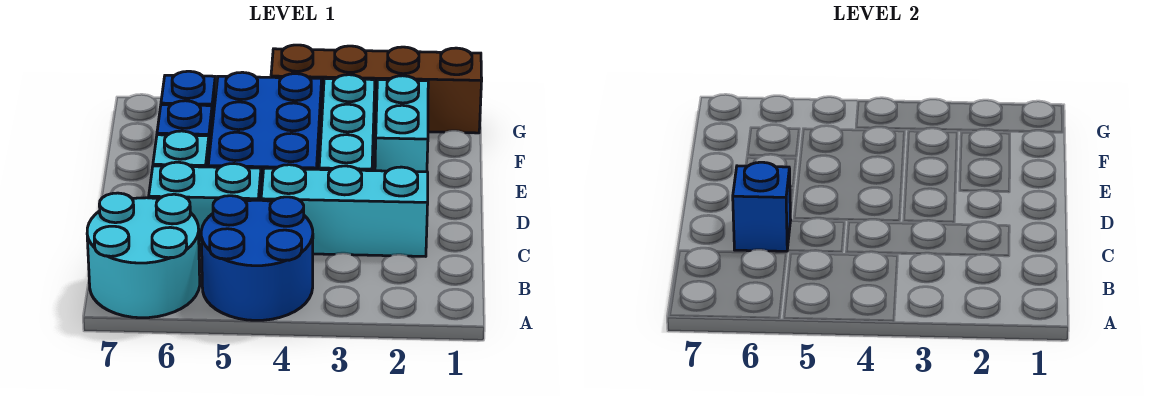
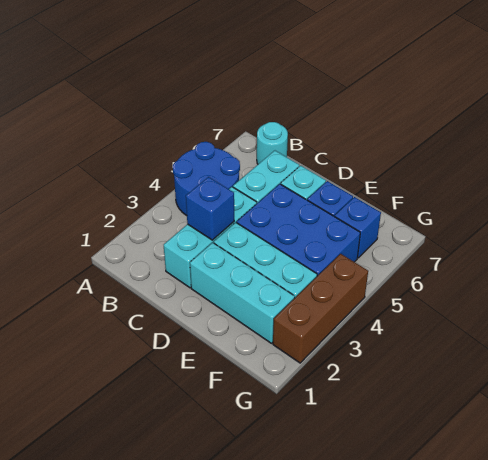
cyan 2x2 round brick [87,193,200,318] -> cyan 1x1 round brick [257,122,288,164]
blue 1x1 brick [733,162,791,251] -> blue 1x1 brick moved to [186,177,234,240]
cyan 1x2 brick [375,76,428,172] -> cyan 1x3 brick [190,243,295,343]
brown 1x4 brick [271,45,482,133] -> brown 1x3 brick [273,254,368,363]

